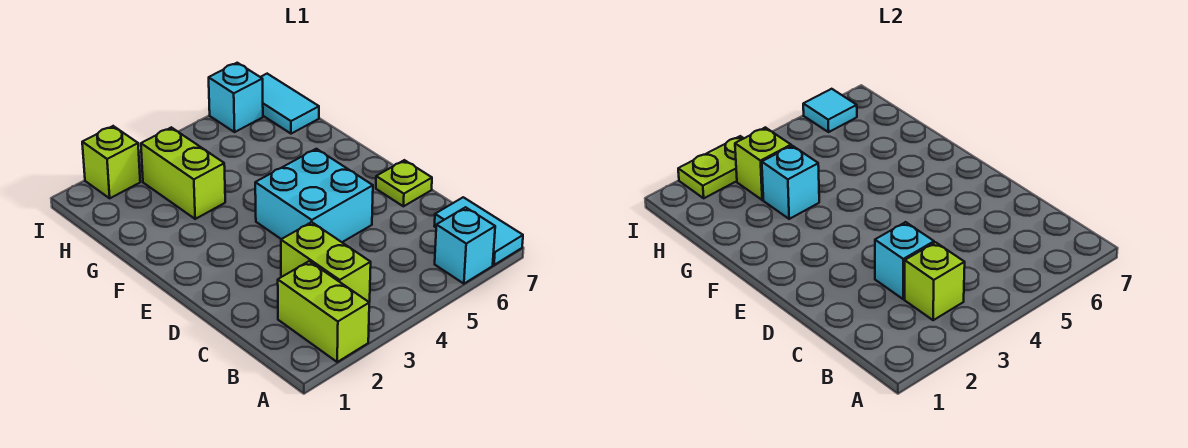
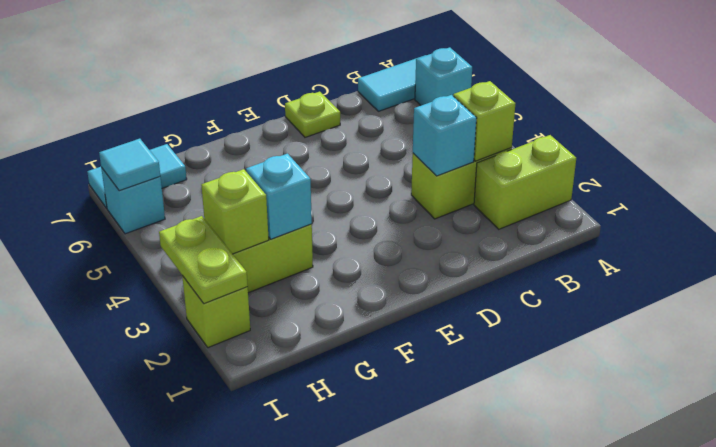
cyan 2x2 brick [255,149,373,242] -> none

